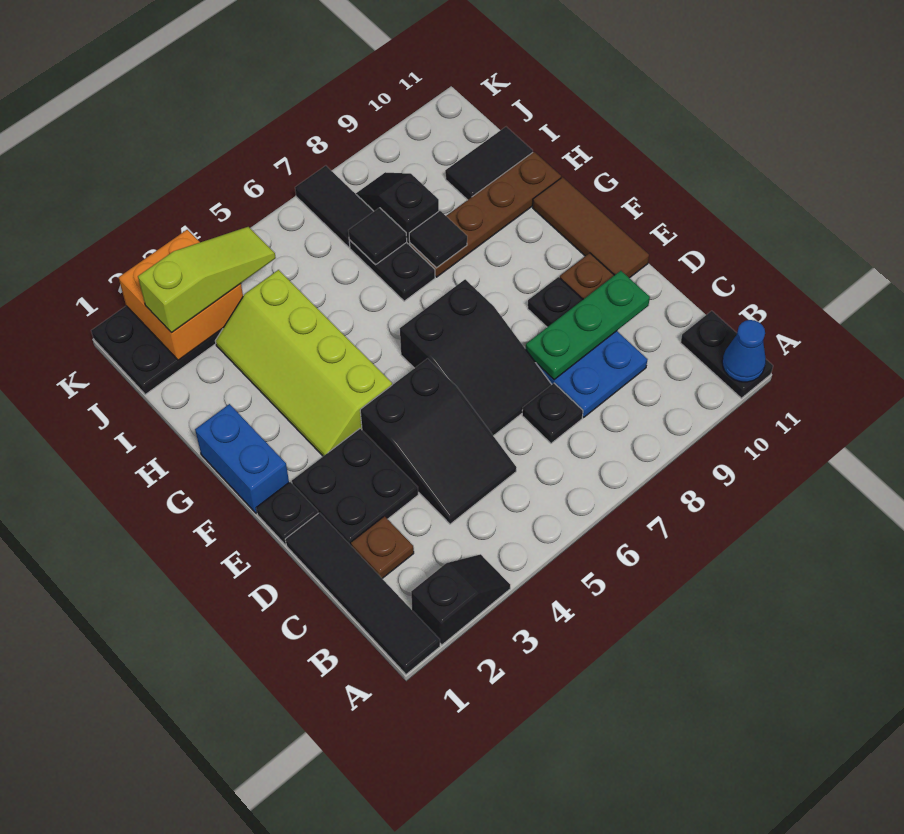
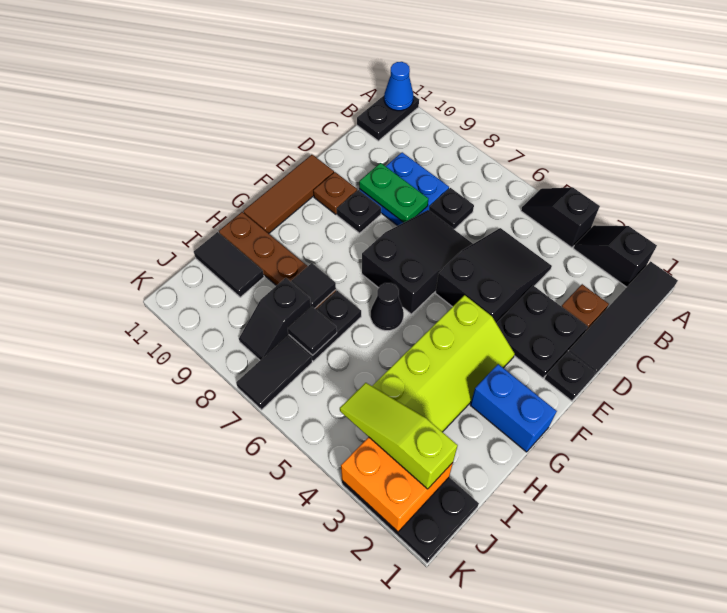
none -> black 1x2 slope [521,187,600,248]
green 1x3 plate [526,271,650,380] -> green 1x2 plate [359,163,428,223]
blue 1x2 brick [195,404,289,514] -> blue 1x2 brick turned to [470,364,557,452]
none -> black 1x1 cone [371,283,404,331]

